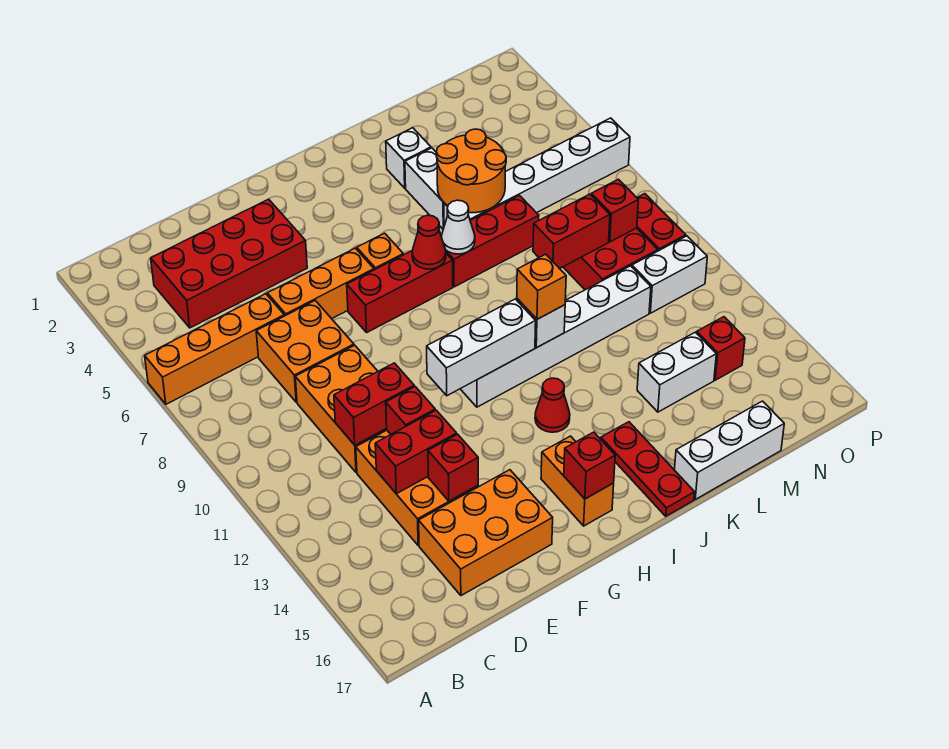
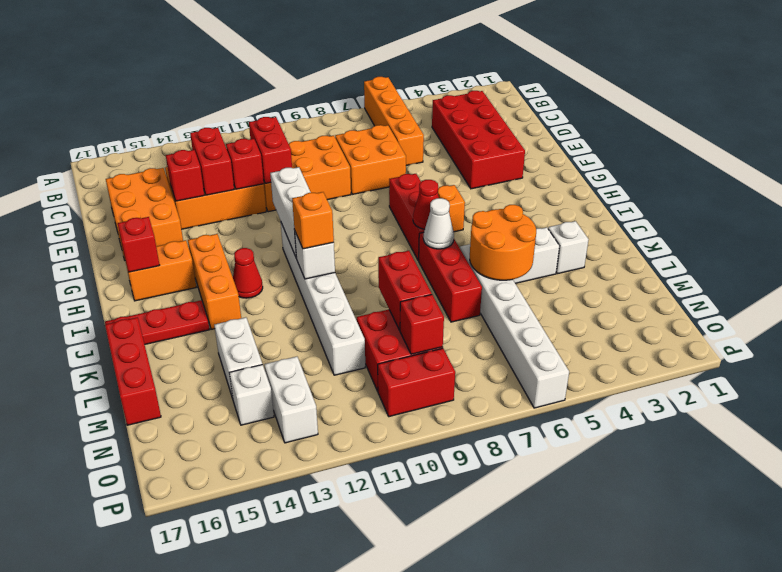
orange 1x3 brick [267,248,374,319] -> orange 1x3 brick moved to [188,234,241,329]
white 1x3 brick [675,401,784,499] -> red 1x3 brick [105,317,161,425]
white 1x2 brick [632,236,707,313] -> white 1x2 brick moved to [264,357,318,443]
red 1x1 brick [697,317,745,380] -> white 1x1 brick [229,365,274,425]

